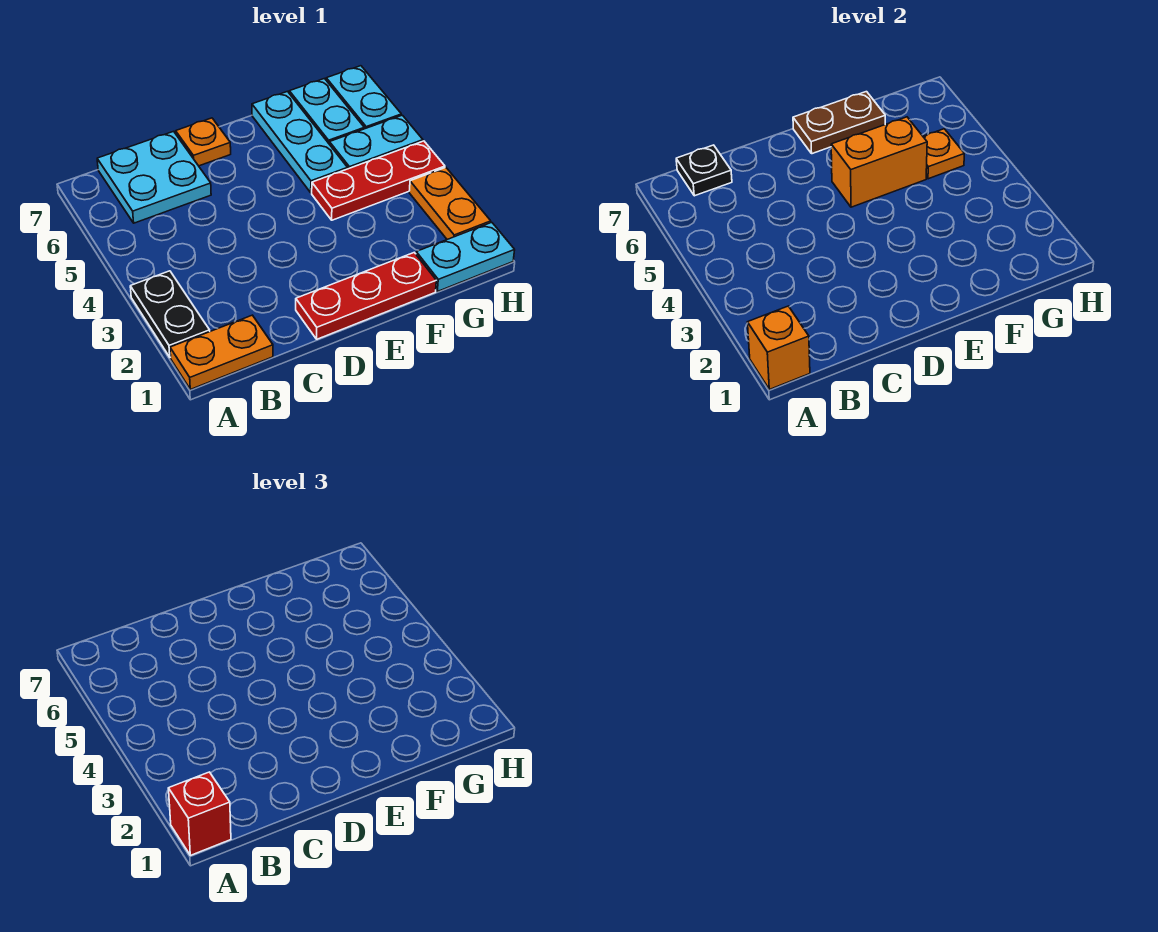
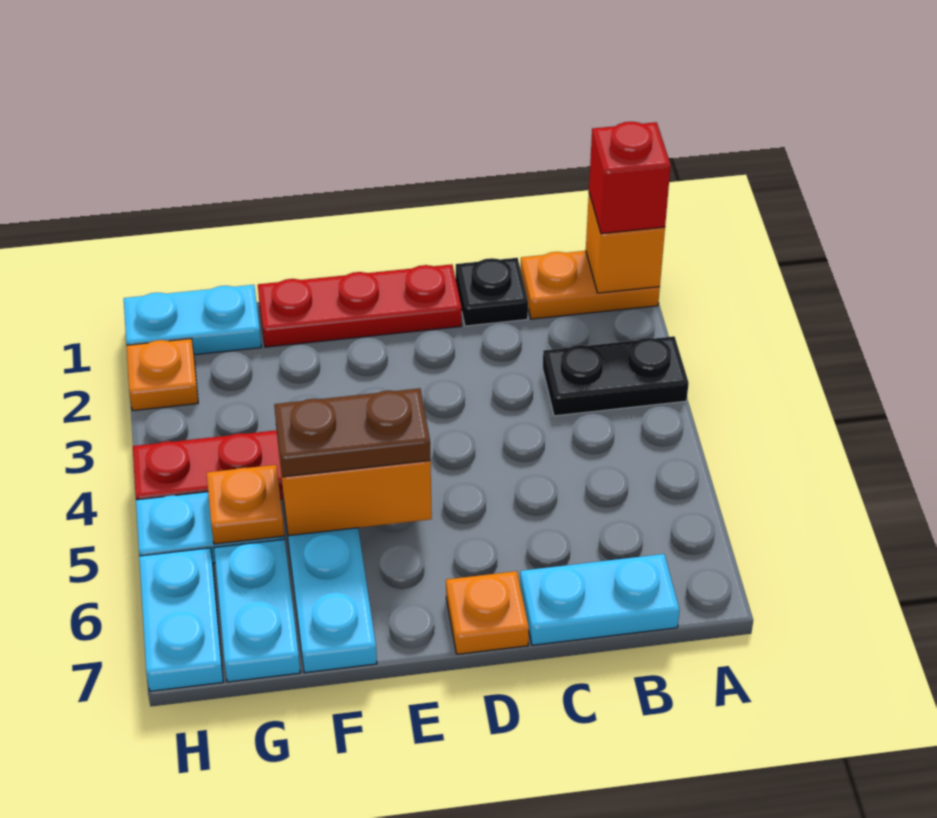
black 1x2 plate [130,271,210,357] -> black 1x2 plate turned to [543,336,689,416]
cyan 2x2 plate [97,131,211,223] -> cyan 1x2 plate [520,554,680,645]
black 1x1 plate [676,145,732,196] -> black 1x1 plate moved to [456,258,528,326]
brown 1x2 plate [793,92,885,154] -> brown 1x2 plate moved to [274,388,430,477]
orange 1x2 plate [409,168,491,239] -> orange 1x1 plate [126,339,198,411]

